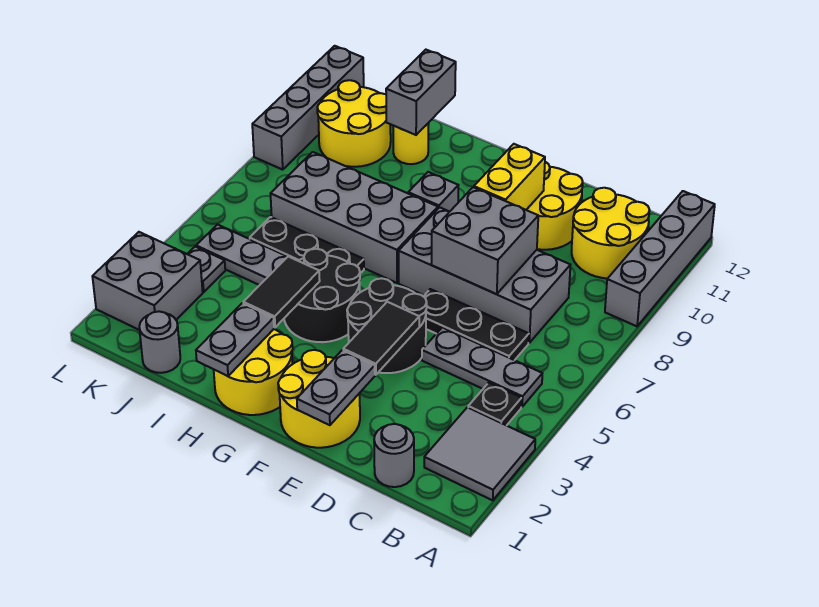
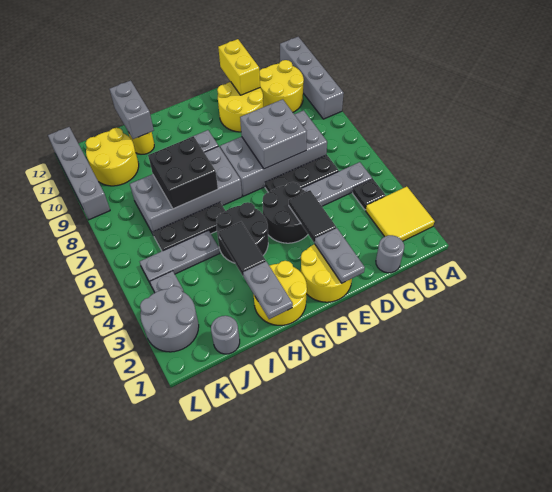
grey 2x2 tile [424,407,535,500] -> yellow 2x2 tile [366,187,435,241]
yellow 1x2 brick [474,144,545,210] -> yellow 1x2 brick moved to [218,39,260,95]
none -> black 2x2 brick [148,136,218,209]
grey 2x2 brick [92,232,203,330] -> grey 2x2 round brick [140,286,199,352]

